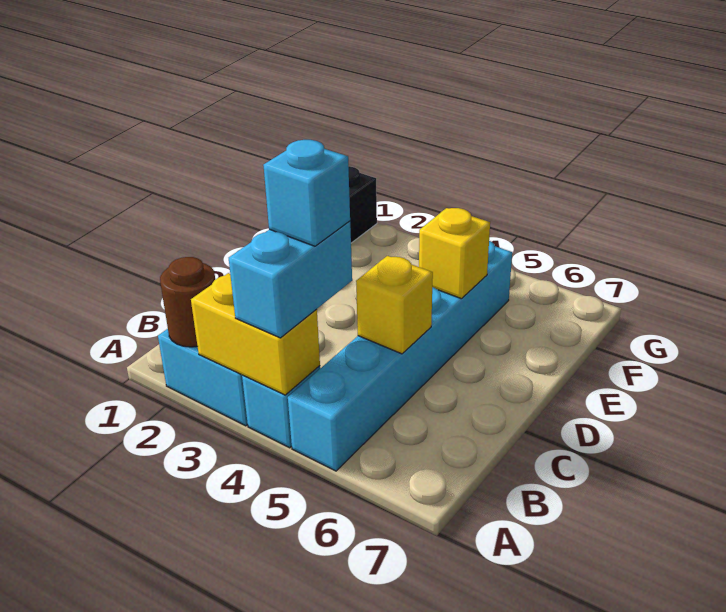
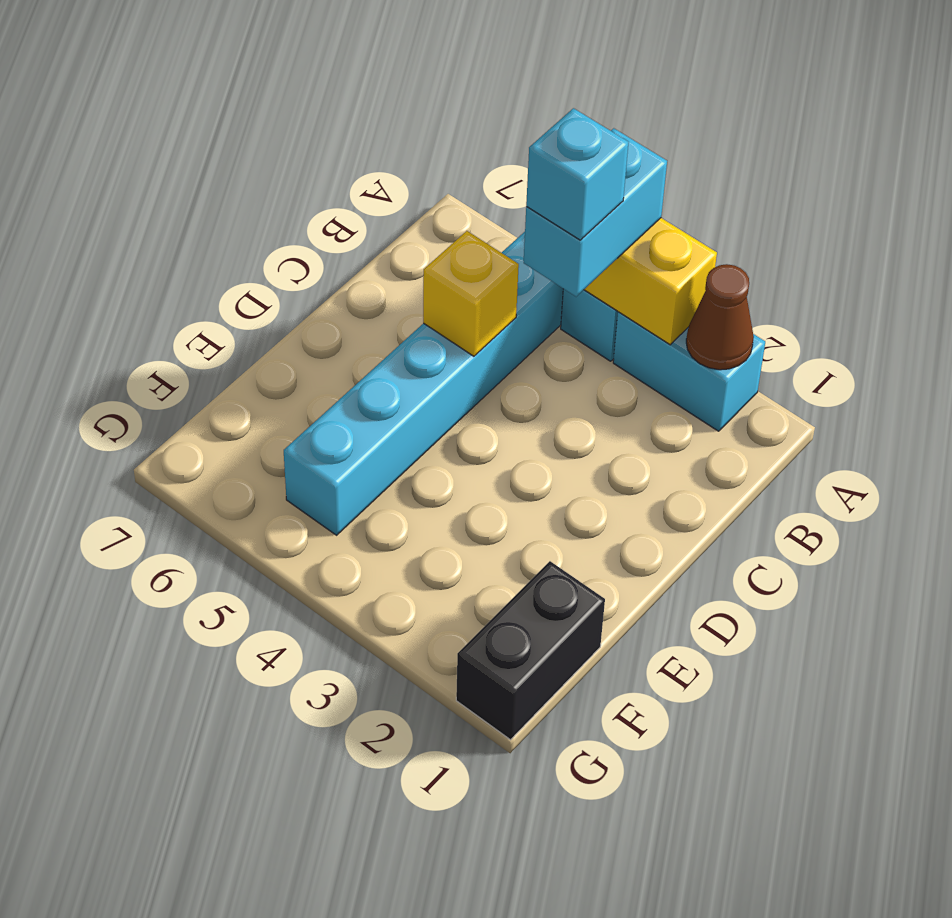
brown 1x1 round brick [160,257,215,347] -> brown 1x1 cone [686,264,754,370]
yellow 1x1 brick [419,208,490,299] -> none

